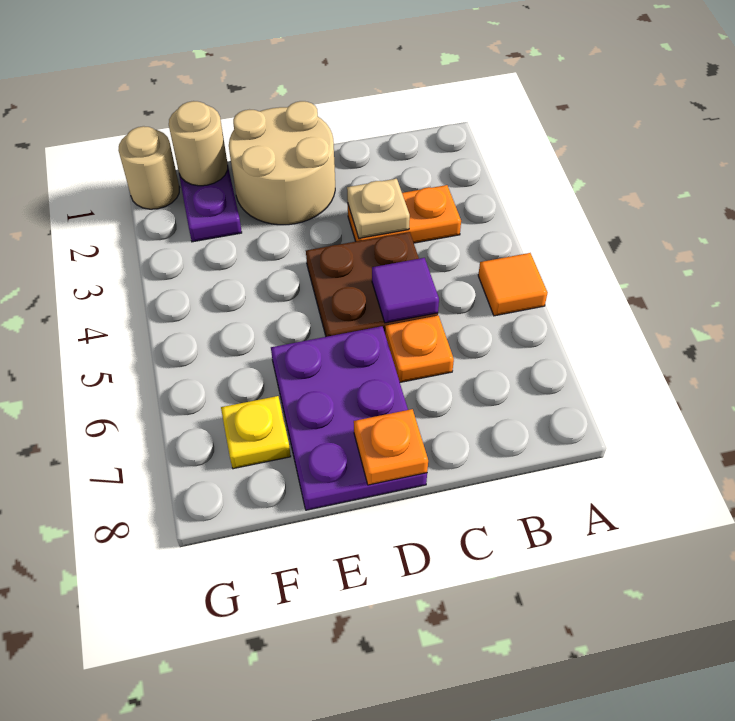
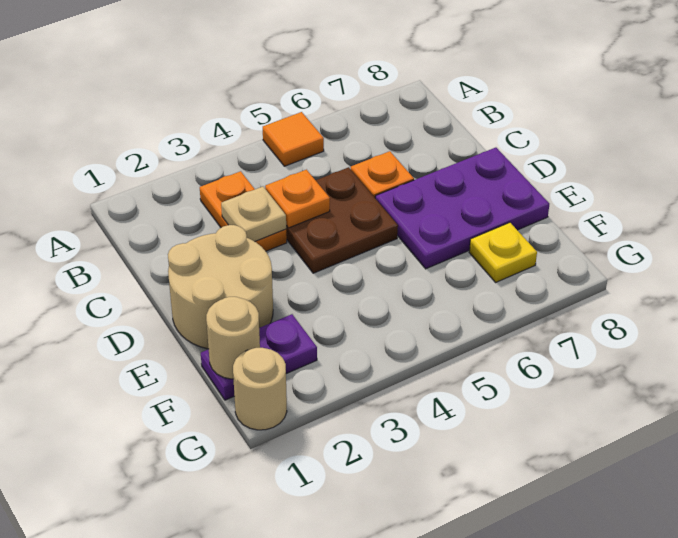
purple 1x1 tile [372,258,439,323] -> none
orange 1x1 plate [354,409,428,485] -> orange 1x1 plate moved to [265,170,330,228]

